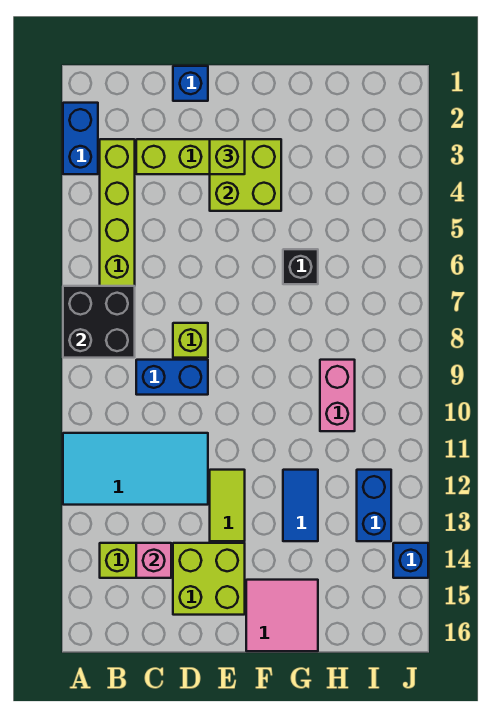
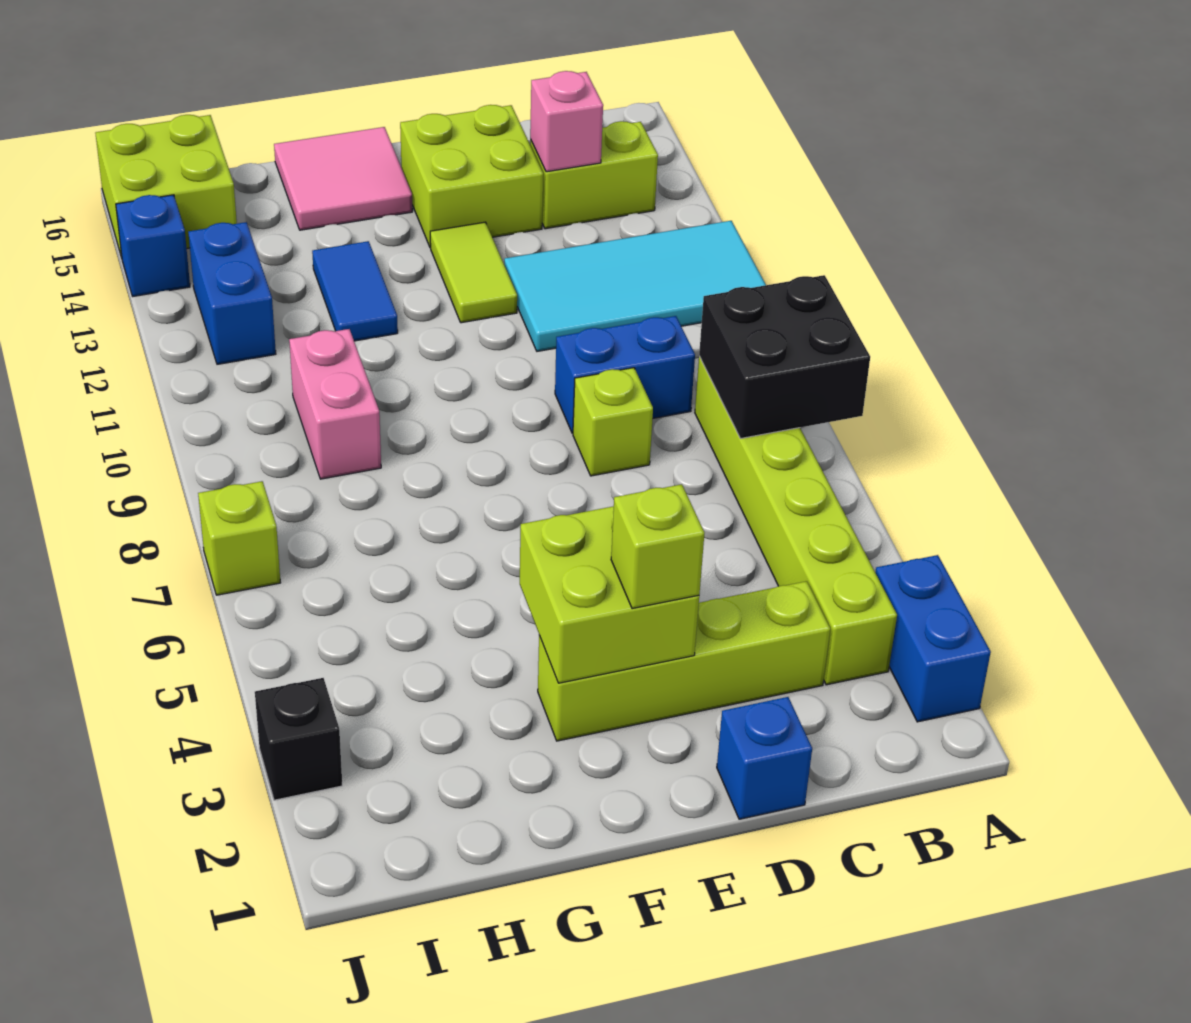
black 1x1 brick [283,249,318,284] -> black 1x1 brick moved to [255,678,342,800]
none -> lime 2x2 brick [96,115,237,258]
none -> lime 1x1 brick [198,481,281,595]

